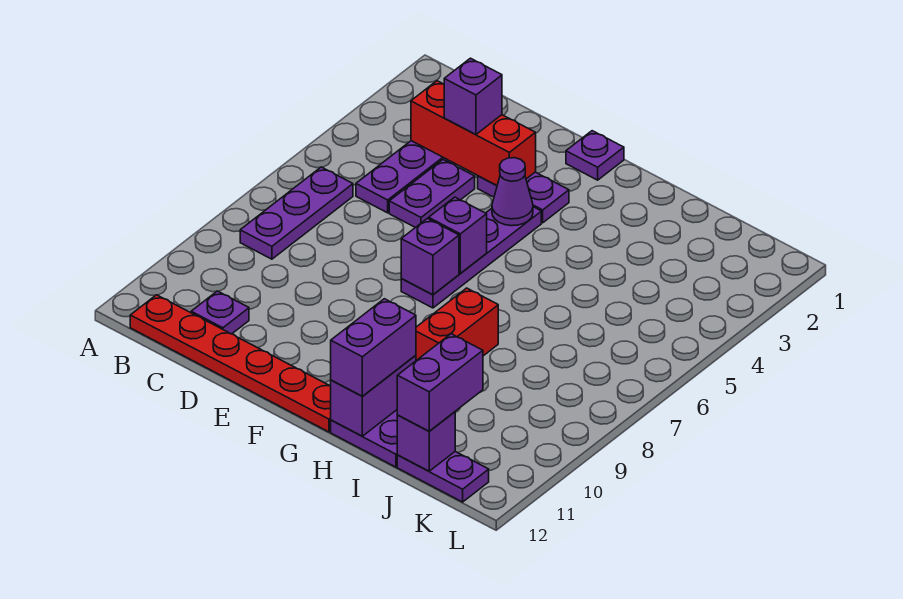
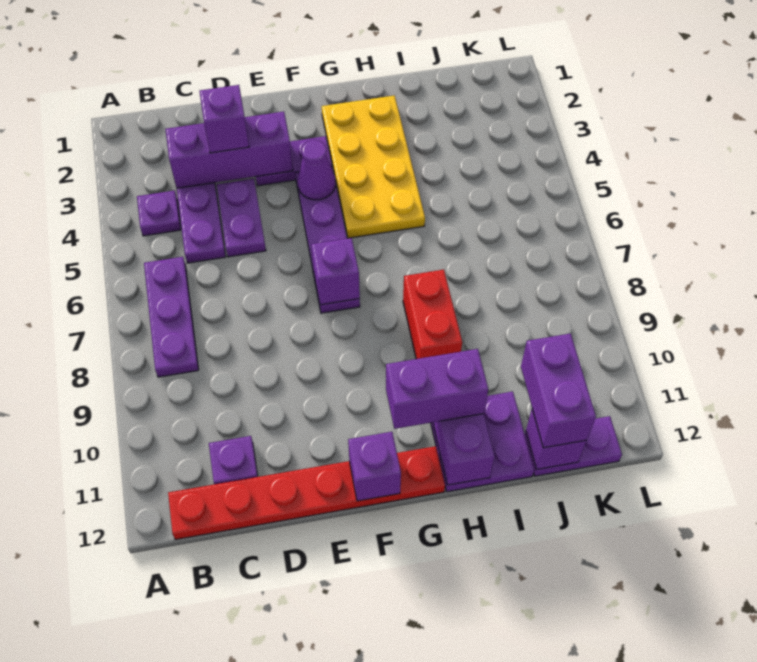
red 1x3 brick [411,81,536,186] -> purple 1x3 brick [165,112,293,188]
purple 1x1 plate [566,131,624,180] -> purple 1x1 plate moved to [137,191,181,236]
purple 1x1 brick [429,197,487,273] -> purple 1x1 brick moved to [348,432,401,501]
none -> yellow 2x4 plate [322,96,425,238]
purple 1x2 brick [331,299,416,396] -> purple 1x2 brick turned to [386,349,488,429]

